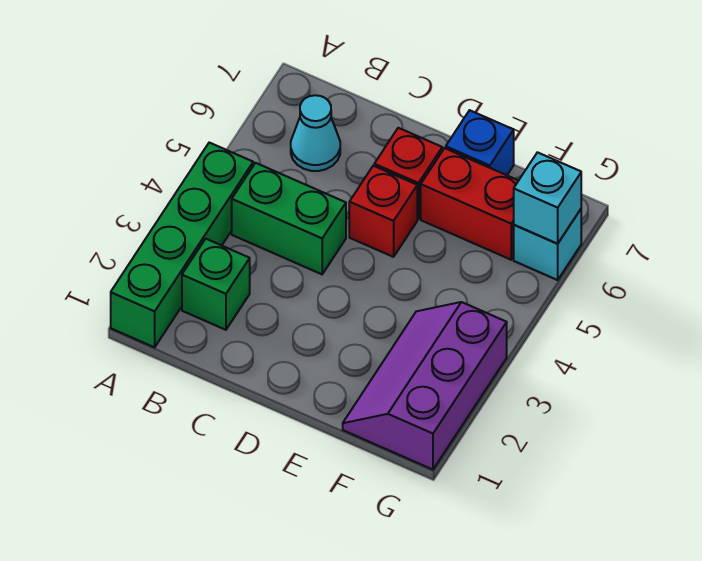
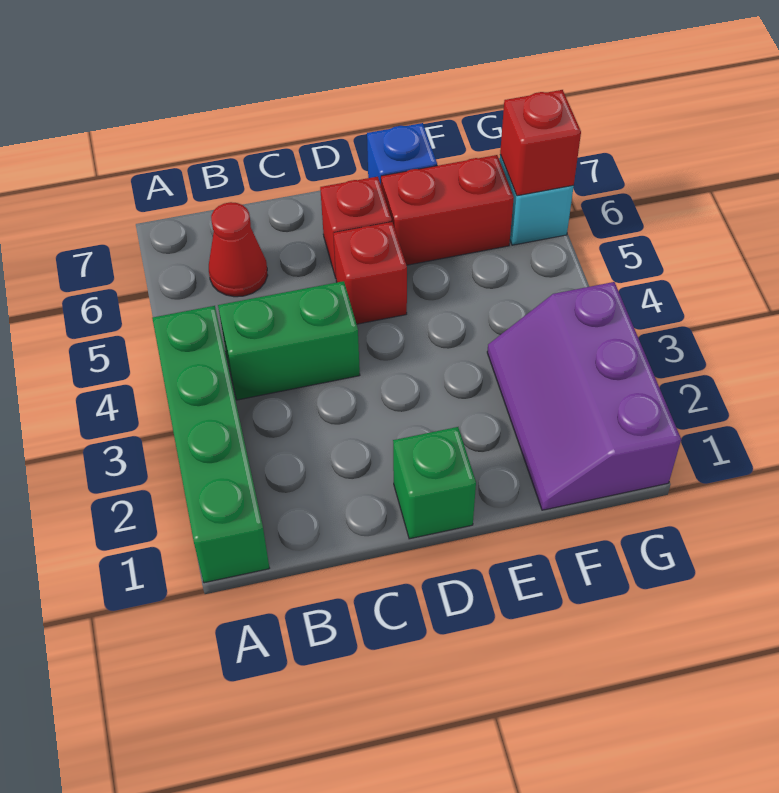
green 1x1 brick [182,239,250,330] -> green 1x1 brick moved to [393,427,476,539]
cyan 1x1 cone [291,95,340,171] -> red 1x1 cone [209,202,268,297]
cyan 1x1 brick [514,152,581,244] -> red 1x1 brick [500,90,581,196]

